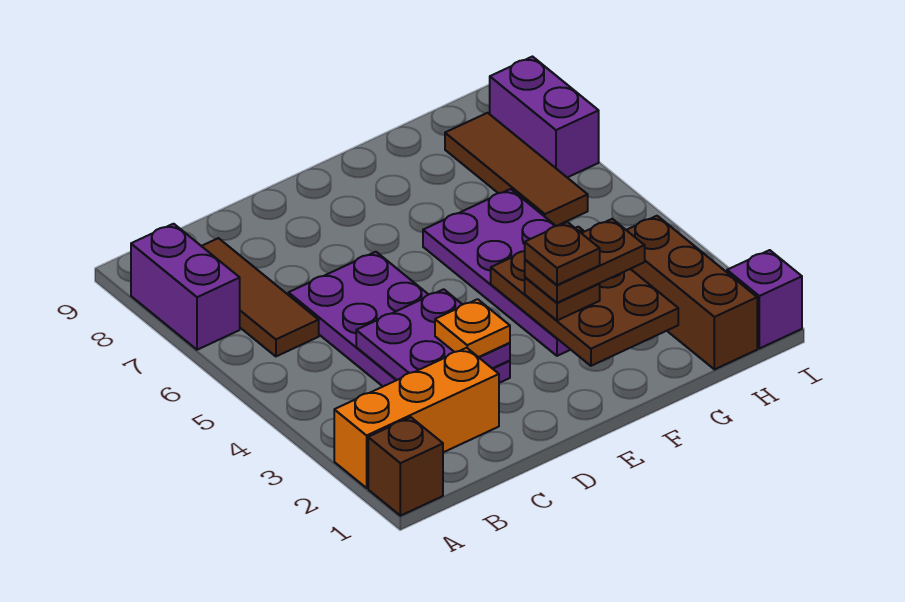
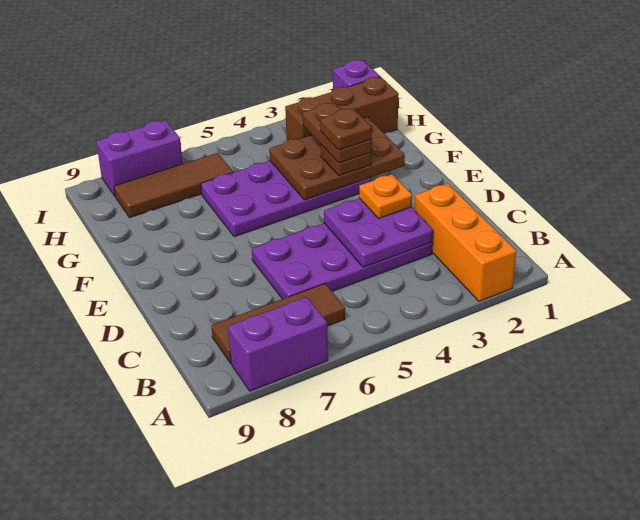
brown 1x1 brick [368,417,443,516] -> none

